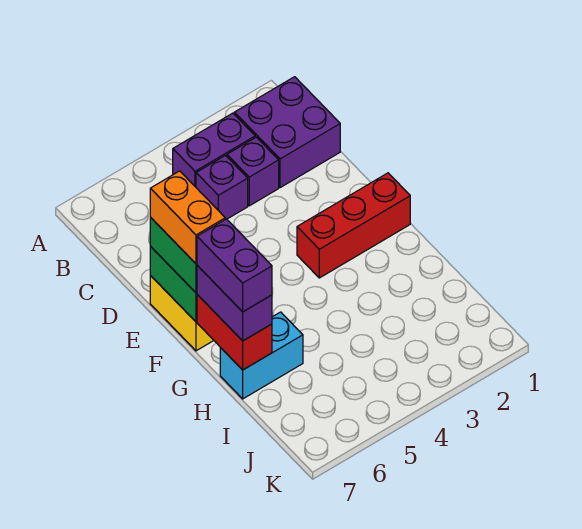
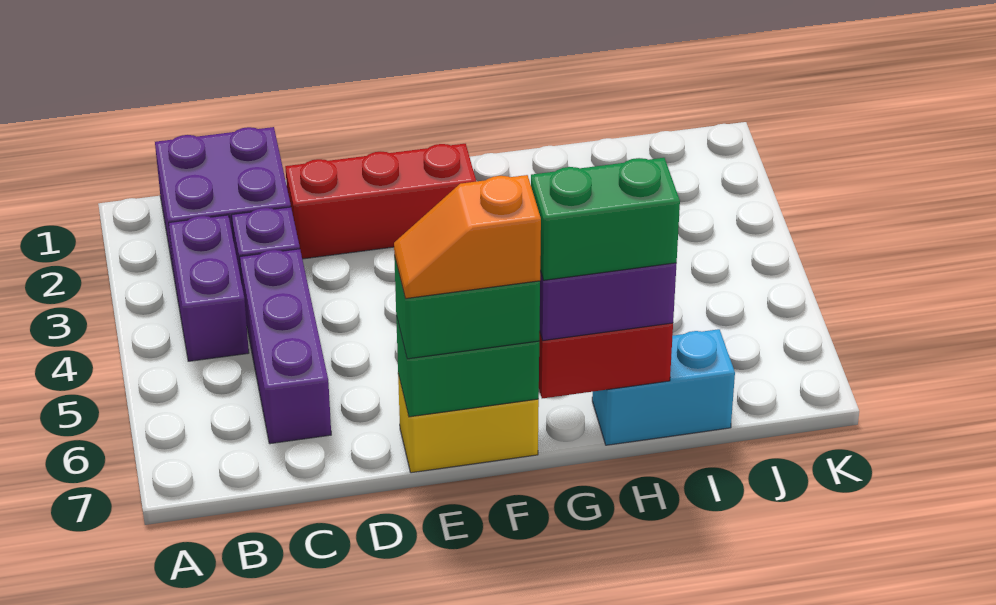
purple 1x1 brick [196,155,248,219] -> purple 1x3 brick [240,249,331,444]
orange 1x2 brick [150,171,225,264] -> orange 1x2 slope [394,175,541,299]
red 1x3 brick [297,173,410,278] -> red 1x3 brick turned to [285,144,476,259]
purple 1x2 brick [197,219,272,312] -> green 1x2 brick [531,158,680,280]
cyan 1x2 brick [220,312,303,399] -> cyan 1x2 brick turned to [592,329,735,445]

